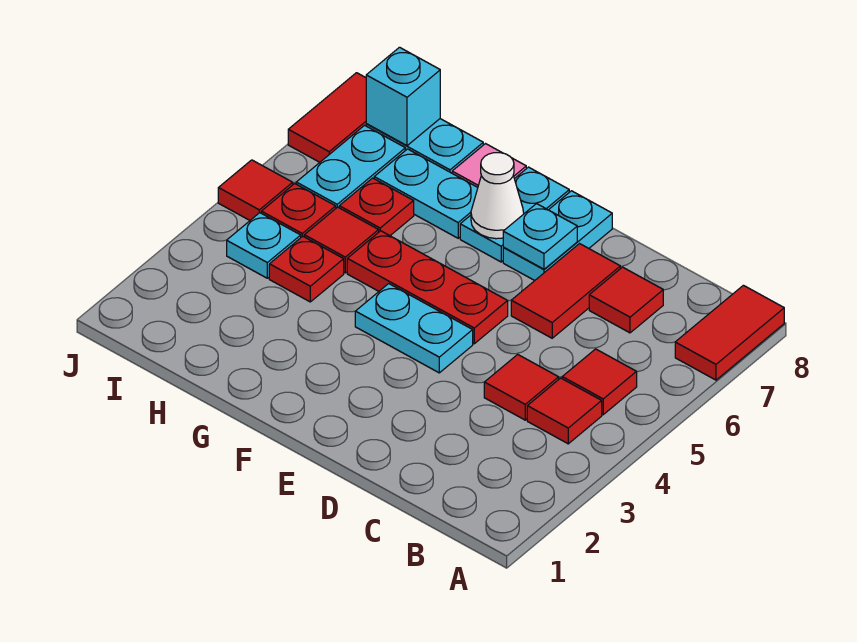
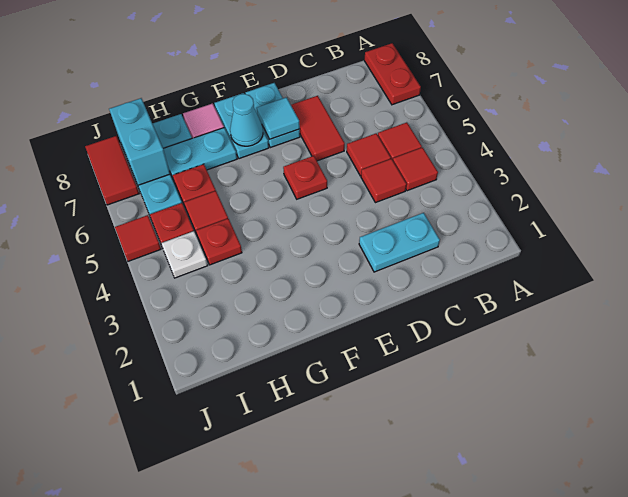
red 1x2 tile [675,285,784,380] -> red 1x2 plate [364,43,421,105]
red 1x1 tile [589,267,663,333] -> red 1x1 tile moved to [347,133,391,176]
cyan 1x2 plate [355,284,473,373] -> cyan 1x2 plate moved to [359,213,440,272]
red 1x3 plate [347,231,508,344] -> red 1x1 plate [283,156,327,199]
cyan 1x1 plate [503,204,577,269] -> cyan 1x1 tile [257,97,300,139]
white 1x1 cone [471,153,524,239] -> cyan 1x1 cone [230,94,263,146]
cyan 1x1 plate [227,213,301,278] -> white 1x1 plate [161,231,208,278]
cyan 1x1 brick [366,47,440,146] -> cyan 1x2 brick [109,98,170,185]

